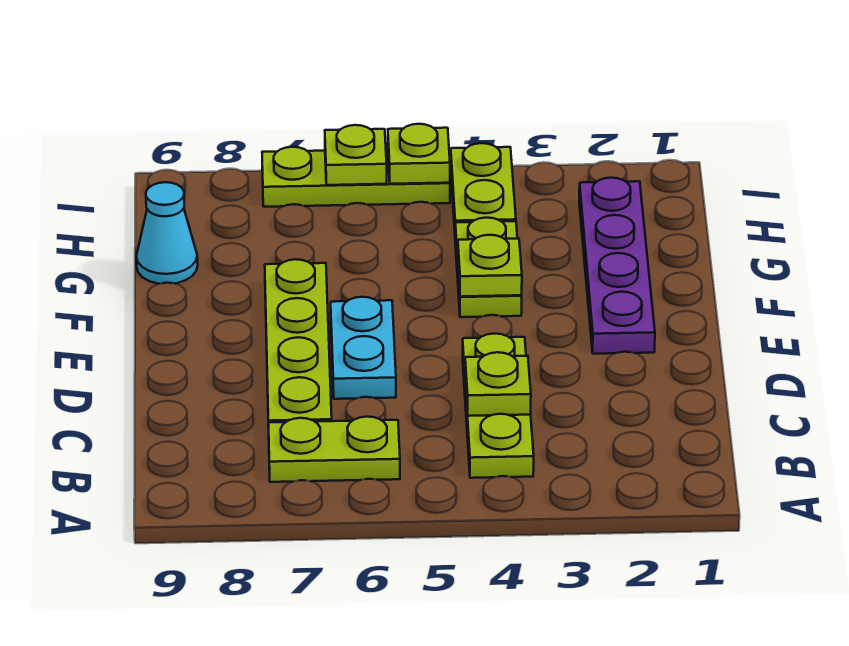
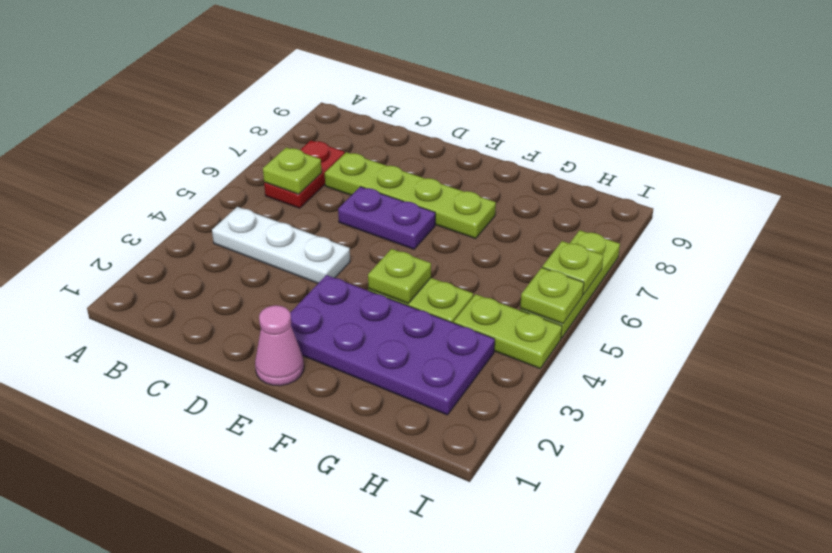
lime 1x3 plate [463,334,534,478] -> white 1x3 plate [212,207,350,283]
lime 1x2 plate [268,417,400,482] -> red 1x2 plate [264,141,345,208]
lime 1x1 plate [465,352,531,416] -> lime 1x1 plate moved to [263,147,322,194]
cyan 1x2 plate [331,297,396,399] -> purple 1x2 plate [338,187,435,249]
none -> pink 1x1 cone [255,305,304,386]
purple 1x4 plate [579,178,655,354] -> purple 2x4 plate [290,275,495,415]
cyan 1x1 cone [136,182,198,284] -> none

